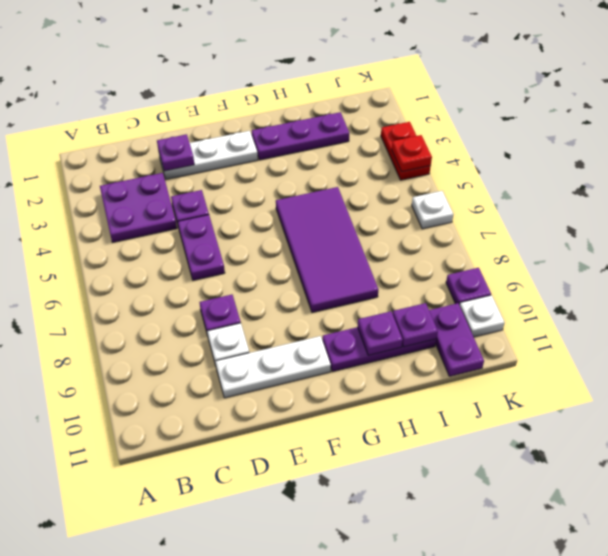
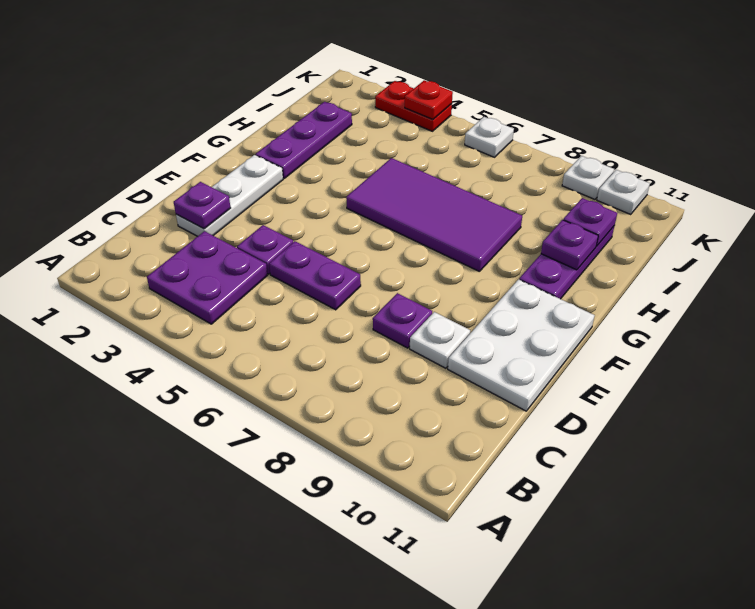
white 1x3 plate [215,336,331,398] -> white 2x3 plate [448,279,595,411]
purple 1x2 plate [429,303,484,376] -> none
purple 1x1 plate [446,268,491,305] -> white 1x1 plate [562,156,614,199]

